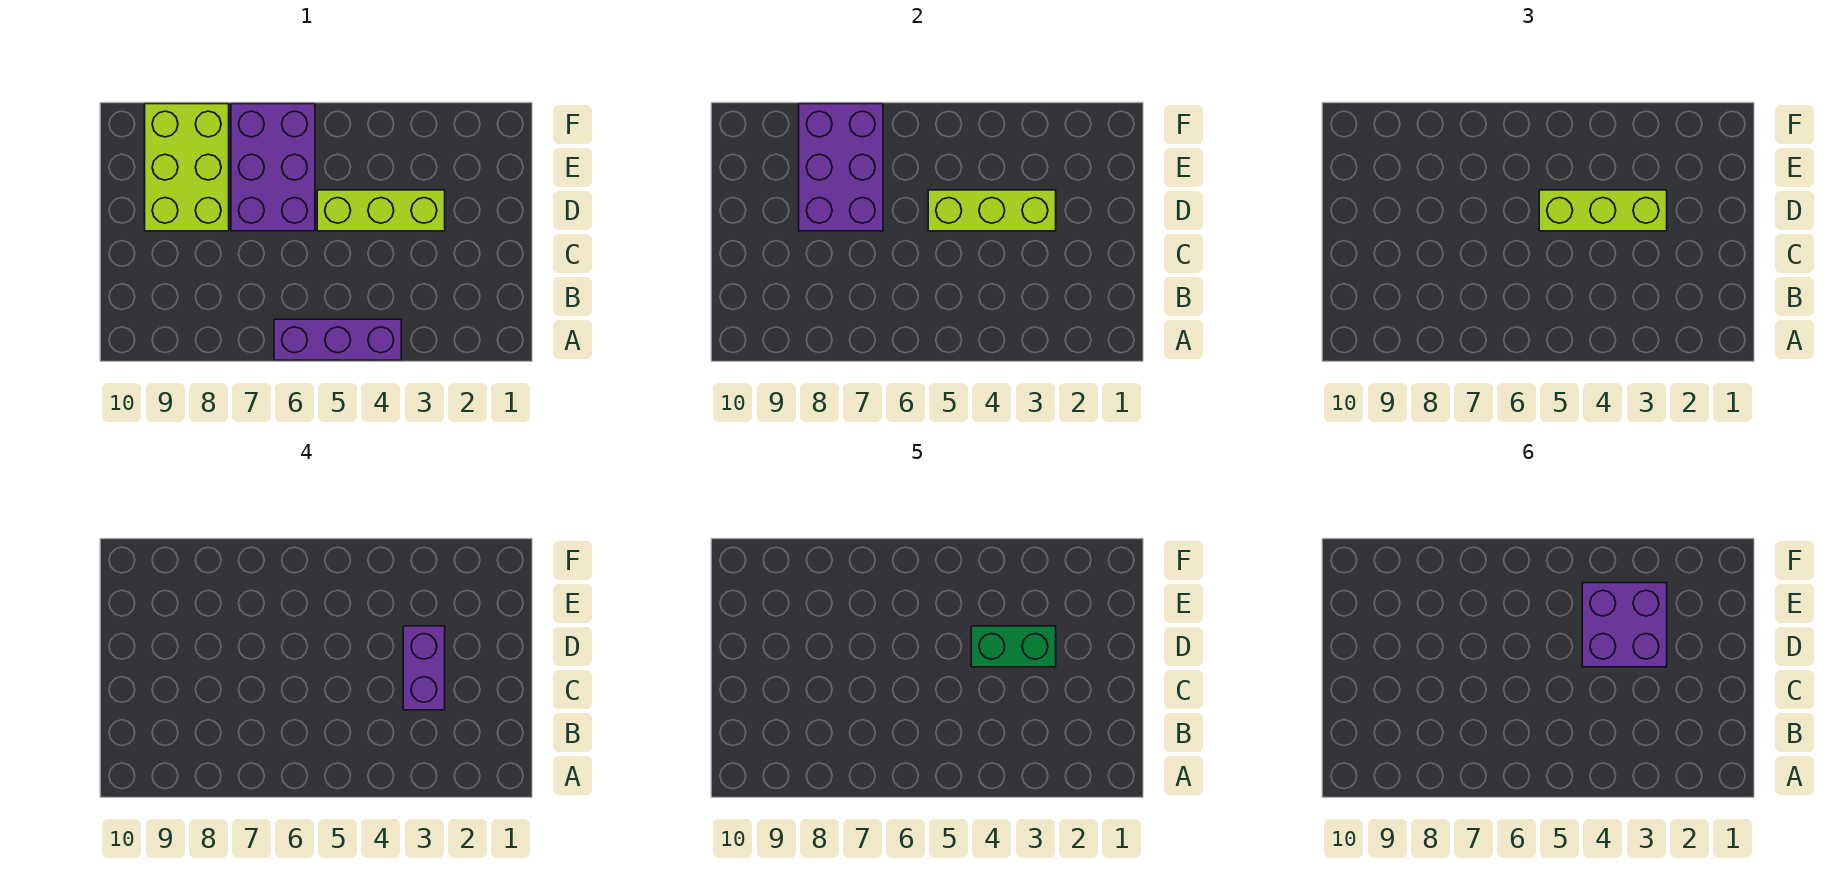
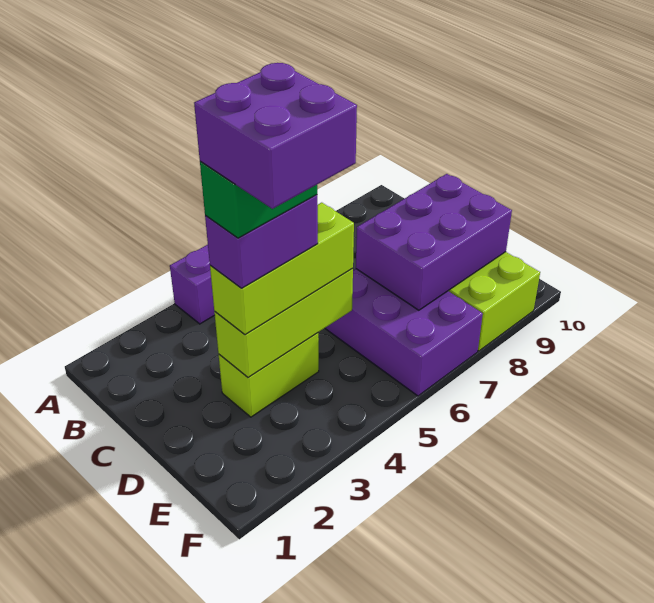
purple 1x2 brick [403,626,445,710] -> purple 1x2 brick turned to [205,195,318,288]
lime 1x3 brick [317,190,445,231] -> lime 1x2 brick [219,333,319,417]
purple 2x3 brick [799,104,883,231] -> purple 2x3 brick turned to [356,174,512,310]

